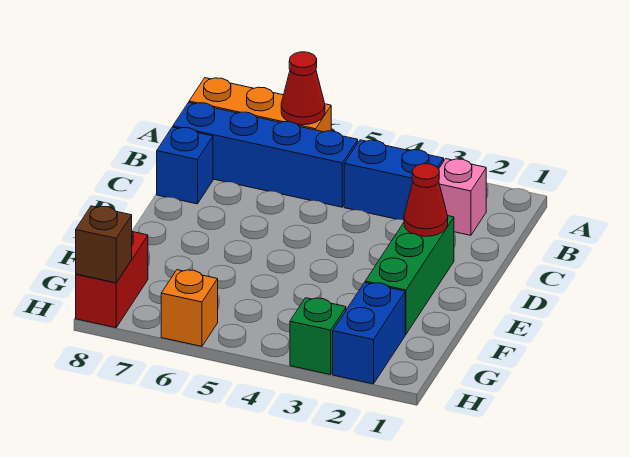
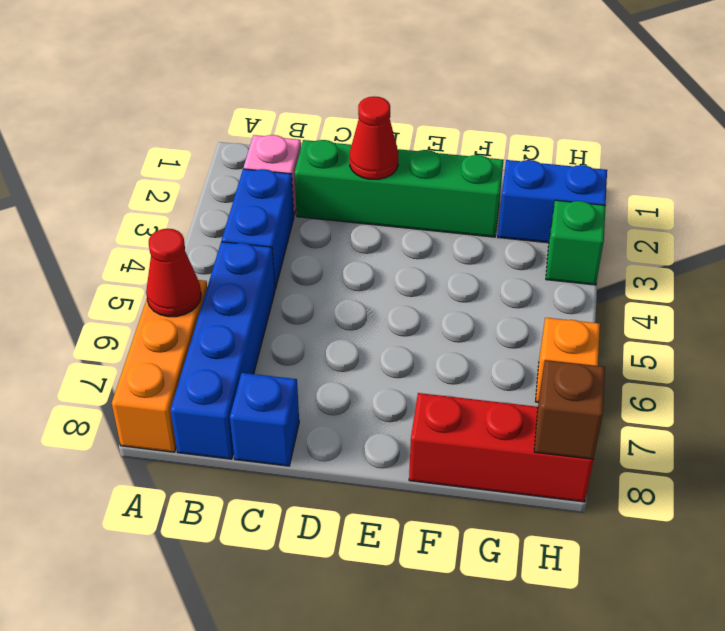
green 1x3 brick [365,216,454,334] -> green 1x4 brick [295,140,503,237]
red 1x2 brick [76,232,148,328] -> red 1x3 brick [409,393,593,502]

